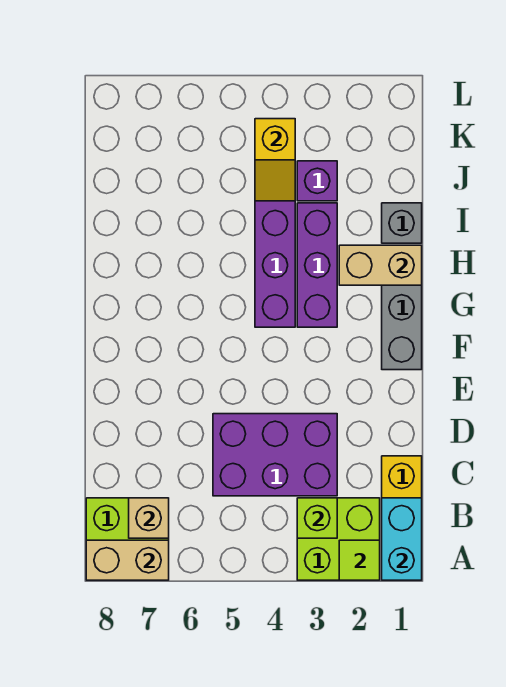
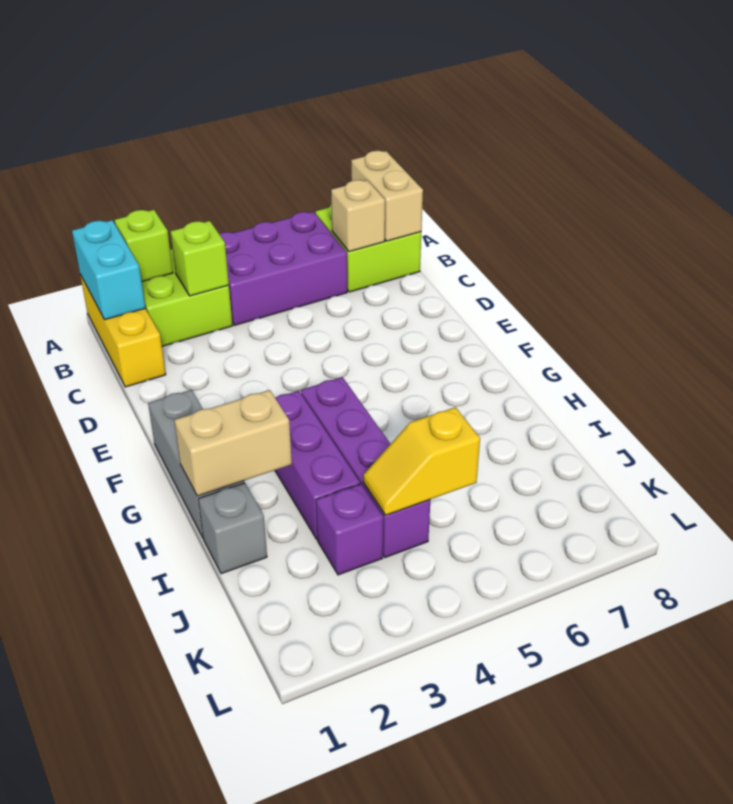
lime 1x1 tile [339,540,380,580] -> lime 1x1 brick [115,210,173,282]
tan 1x2 brick [86,540,169,580] -> tan 1x2 brick turned to [351,151,423,241]
purple 2x3 brick [213,414,337,496] -> purple 2x3 brick moved to [219,212,347,325]
yellow 1x2 slope [255,119,295,201] -> yellow 1x2 slope turned to [363,407,480,515]

